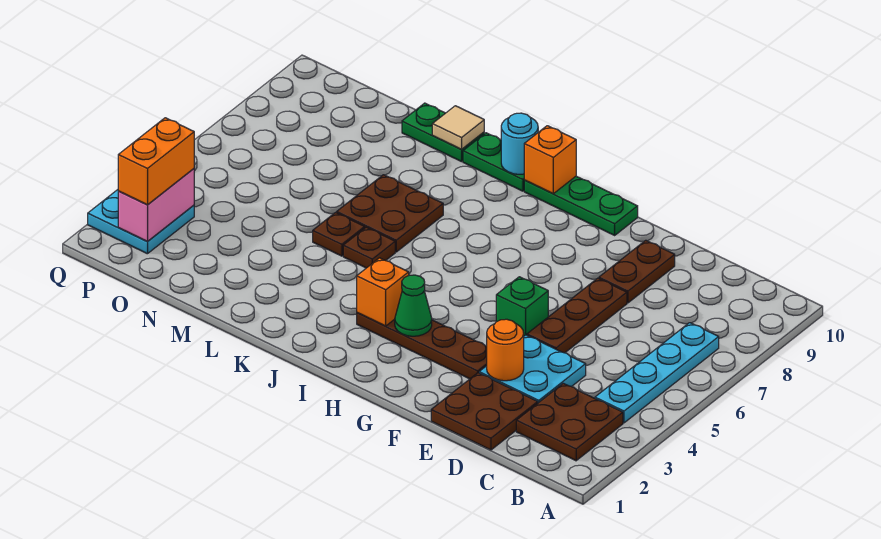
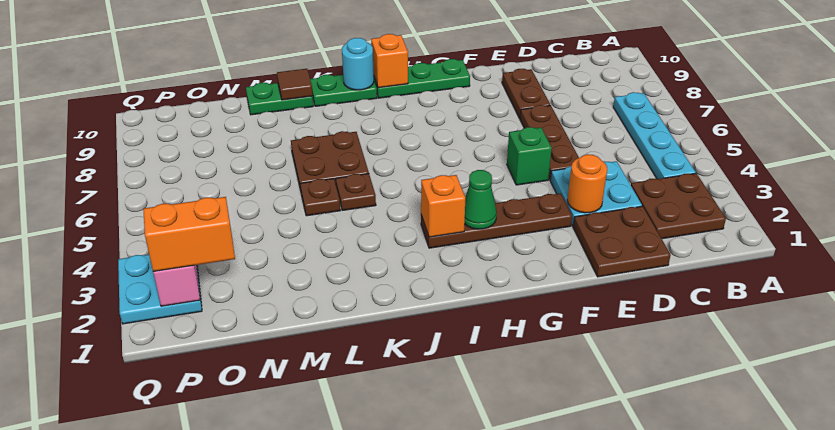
tan 1x1 tile [432,106,484,149] -> brown 1x1 tile [277,69,313,100]
orange 1x2 brick [118,118,194,205] -> orange 1x2 brick turned to [143,197,235,271]

